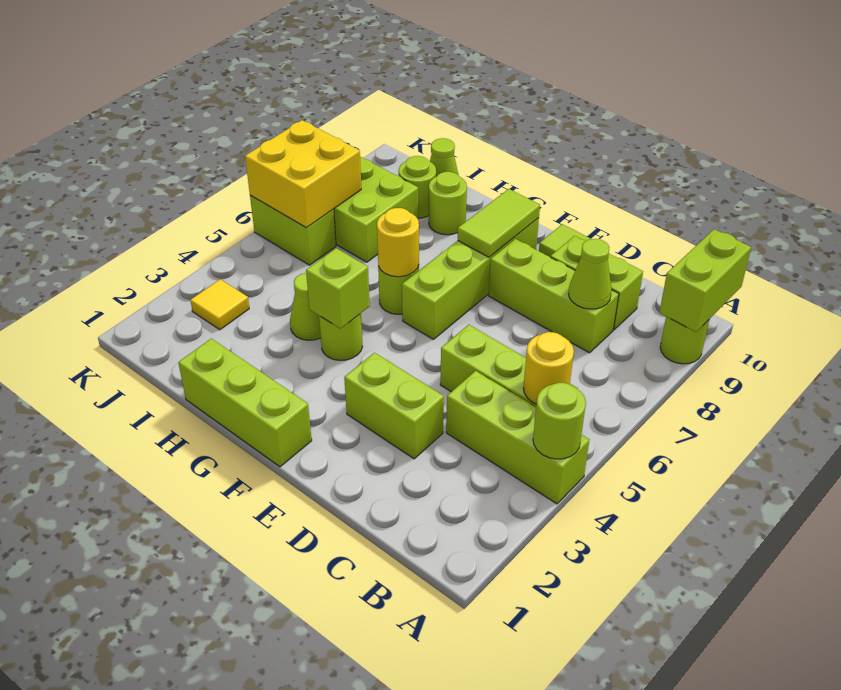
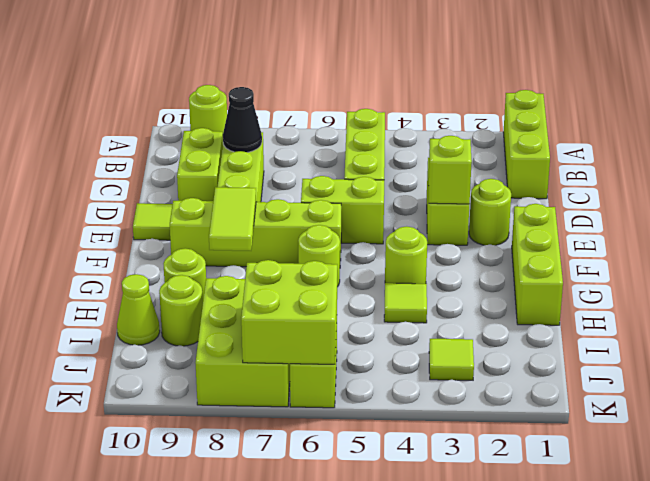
lime 1x3 brick [446,371,589,504] -> lime 1x3 brick moved to [503,90,550,199]
lime 1x1 round brick [533,383,586,459] -> lime 1x1 round brick moved to [469,179,511,245]
lime 1x2 brick [659,229,751,332] -> lime 1x2 brick moved to [301,176,384,244]
yellow 1x1 round brick [523,332,574,404] -> none
lime 1x1 cone [569,239,612,309] -> black 1x1 cone [223,87,262,152]
lime 1x2 tile [458,189,540,257] -> lime 1x2 tile turned to [209,187,256,251]
lime 1x1 brick [306,248,370,329] -> lime 1x1 brick moved to [428,136,472,204]
yellow 1x1 round brick [377,208,419,277] -> none
lime 1x1 cone [290,273,321,340] -> lime 1x1 tile [384,283,427,323]
yellow 1x1 tile [190,279,249,330] -> lime 1x1 tile [429,339,474,380]
yellow 2x2 brick [245,120,361,228] -> lime 2x2 brick [241,260,337,364]

